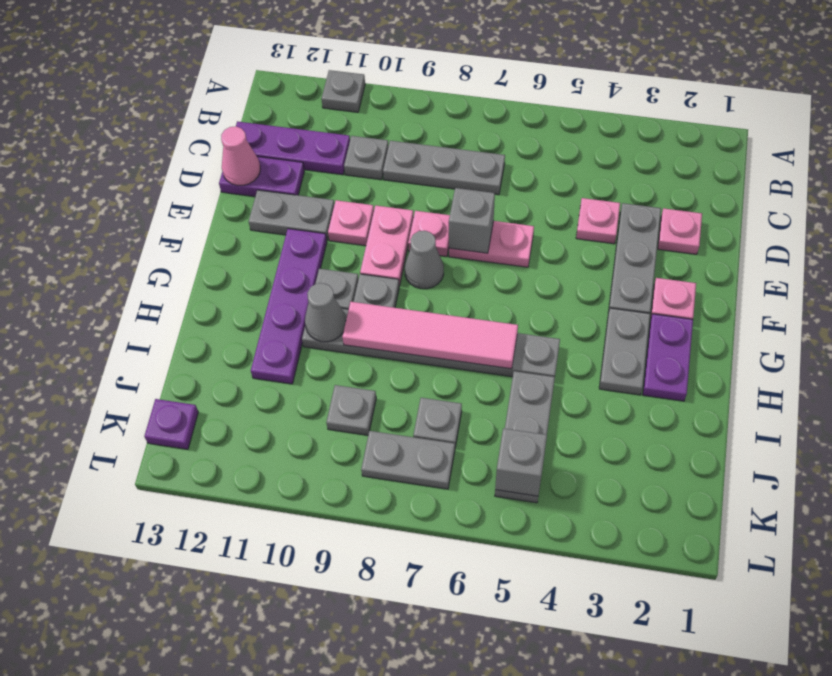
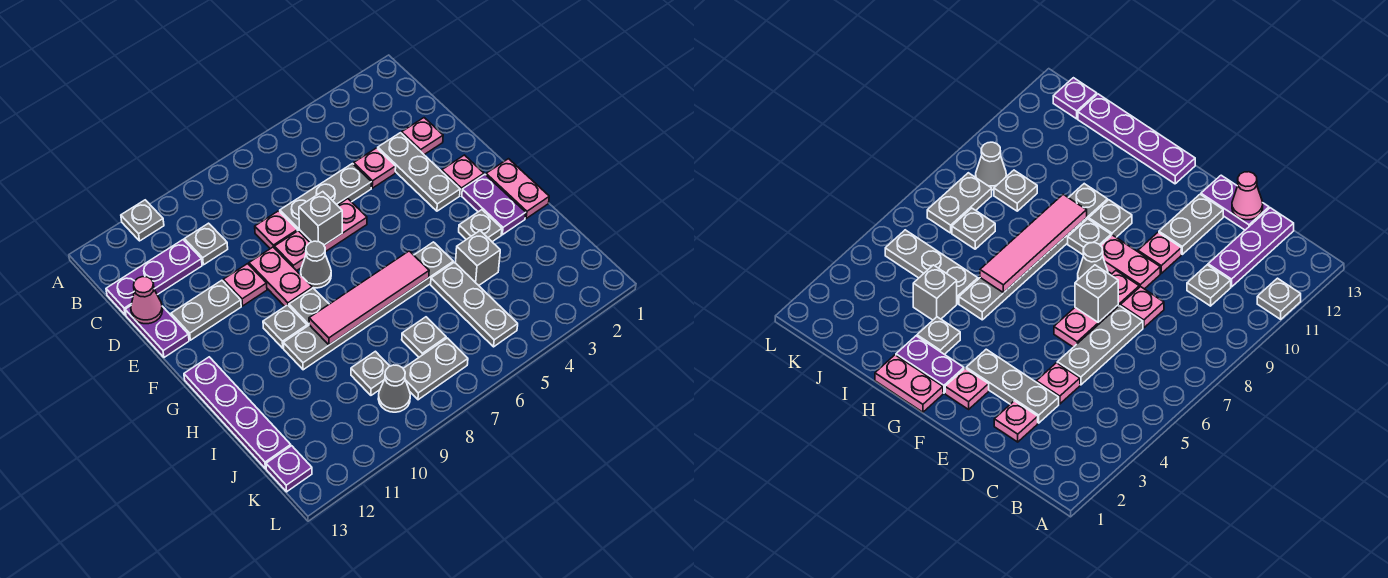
grey 1x3 plate [383,141,505,195] -> grey 1x3 plate moved to [280,164,371,232]
none -> pink 1x1 plate [255,211,297,249]
purple 1x2 plate [219,157,304,197] -> purple 1x2 plate turned to [125,306,189,357]
purple 1x4 plate [251,229,327,384] -> purple 1x4 plate moved to [184,357,291,469]
none -> pink 1x2 plate [486,159,549,218]
grey 1x2 plate [599,308,650,395] -> grey 1x1 plate [459,210,502,242]
grey 1x1 cone [305,283,346,342] -> grey 1x1 cone moved to [378,365,410,412]
grey 1x1 brick [495,428,547,496] -> grey 1x1 brick moved to [456,231,500,285]

